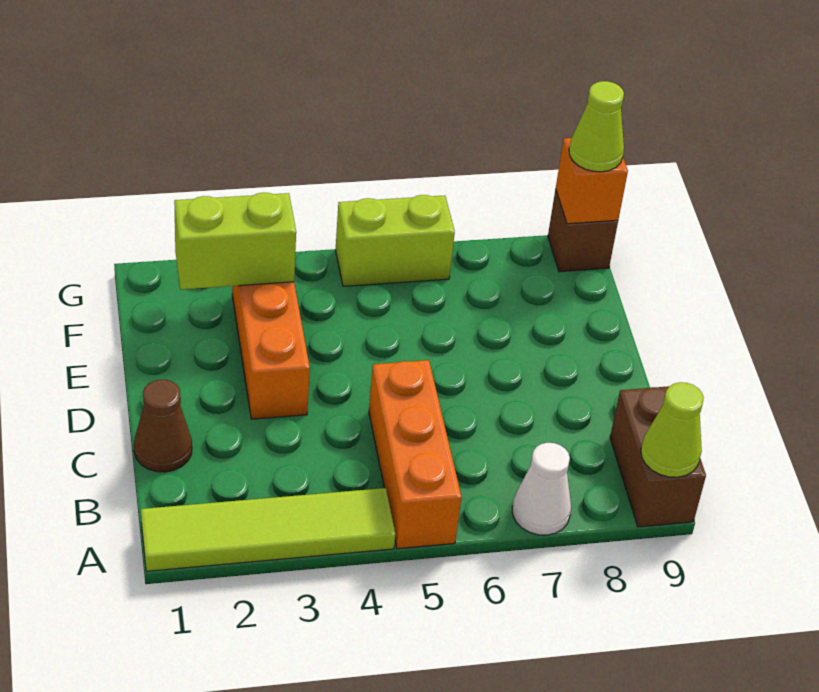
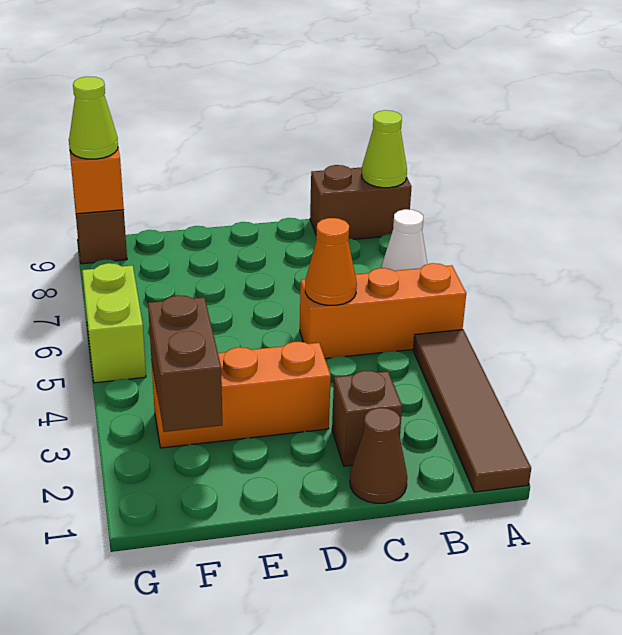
lime 1x4 tile [141,488,395,571] -> brown 1x4 tile [413,330,531,492]
none -> brown 1x1 brick [332,370,402,466]
none -> orange 1x1 cone [305,218,357,305]
lime 1x2 brick [174,193,296,289] -> brown 1x2 brick [148,295,222,432]

